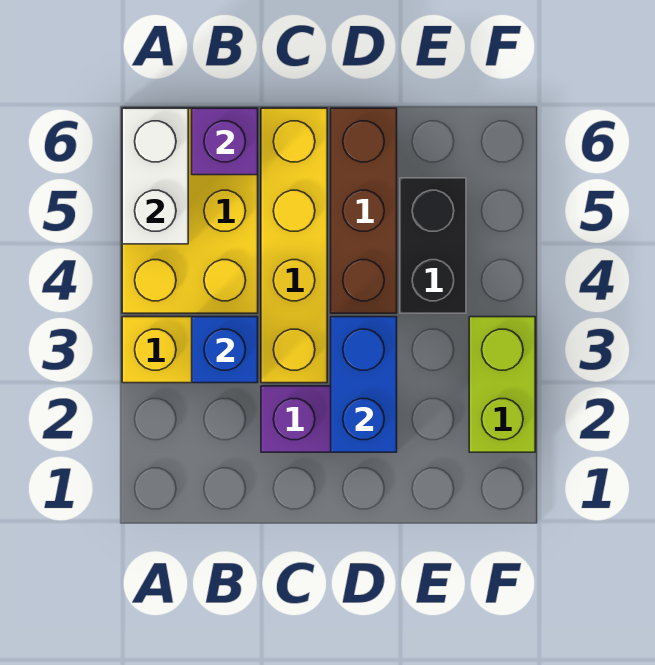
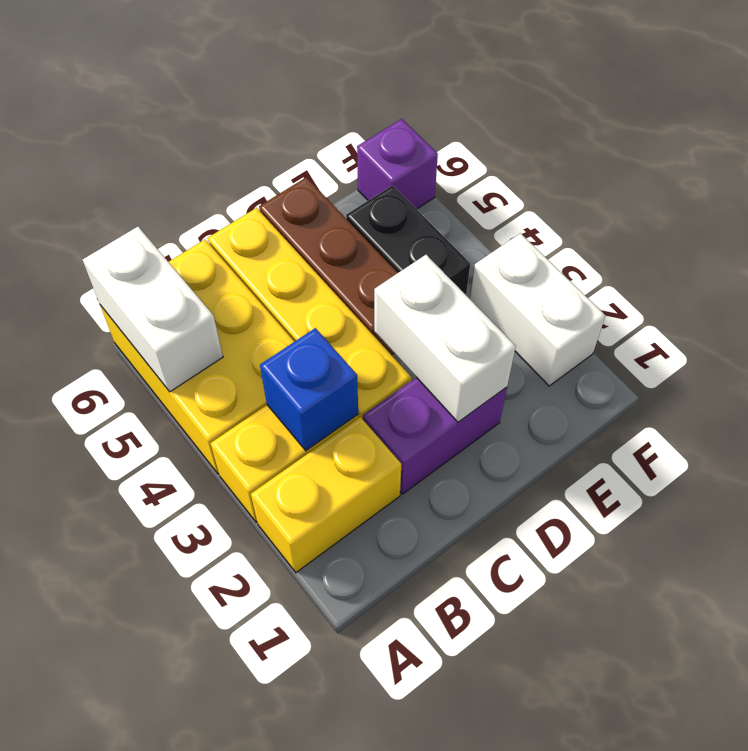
none -> yellow 1x2 brick [251,417,401,572]
purple 1x1 brick [192,108,258,175] -> purple 1x1 brick moved to [357,119,438,209]
blue 1x2 brick [331,317,397,452] -> white 1x2 brick [374,255,516,422]
lime 1x2 brick [469,317,535,452] -> white 1x2 brick [470,233,605,386]

